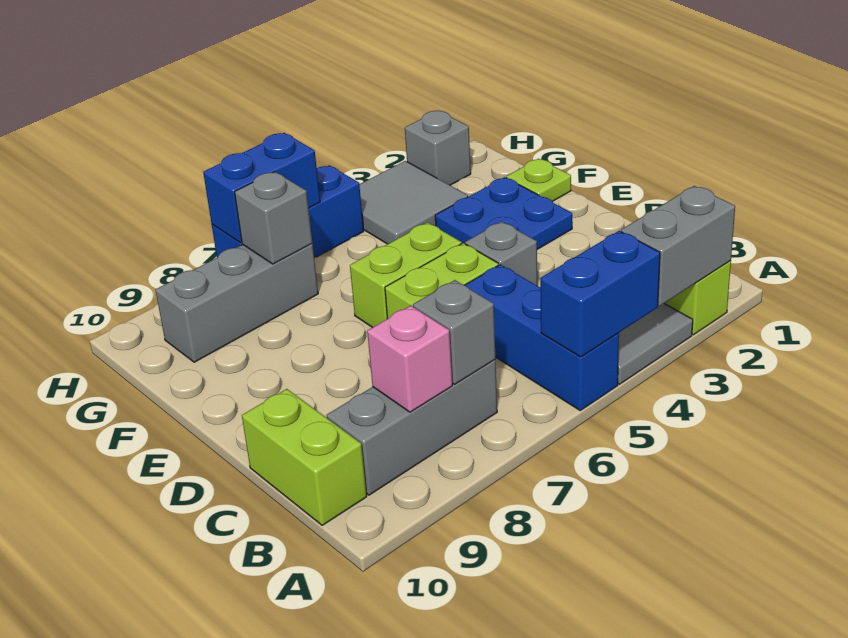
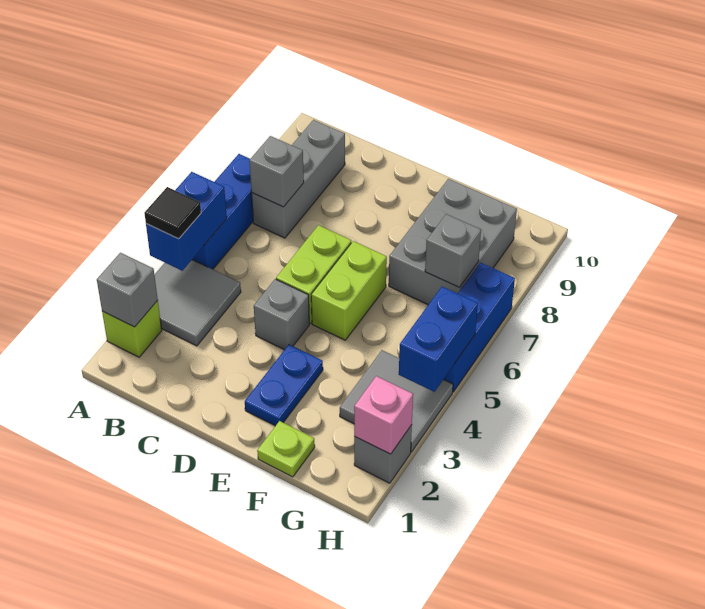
grey 1x2 brick [621,186,735,306] -> grey 1x1 brick [97,253,158,327]
none -> black 1x1 tile [144,187,201,239]
blue 1x3 brick [465,264,619,410] -> blue 1x3 brick turned to [192,154,253,269]
pink 1x1 brick [367,306,452,412] -> pink 1x1 brick moved to [354,376,413,454]
lime 1x2 brick [242,389,367,526] -> none
blue 2x2 plate [435,177,572,249] -> blue 1x2 plate [245,345,323,426]
grey 1x3 brick [155,244,318,362] -> grey 2x3 brick [389,179,517,305]
blue 1x2 brick [203,133,320,243] -> blue 1x2 brick moved to [399,287,478,392]

